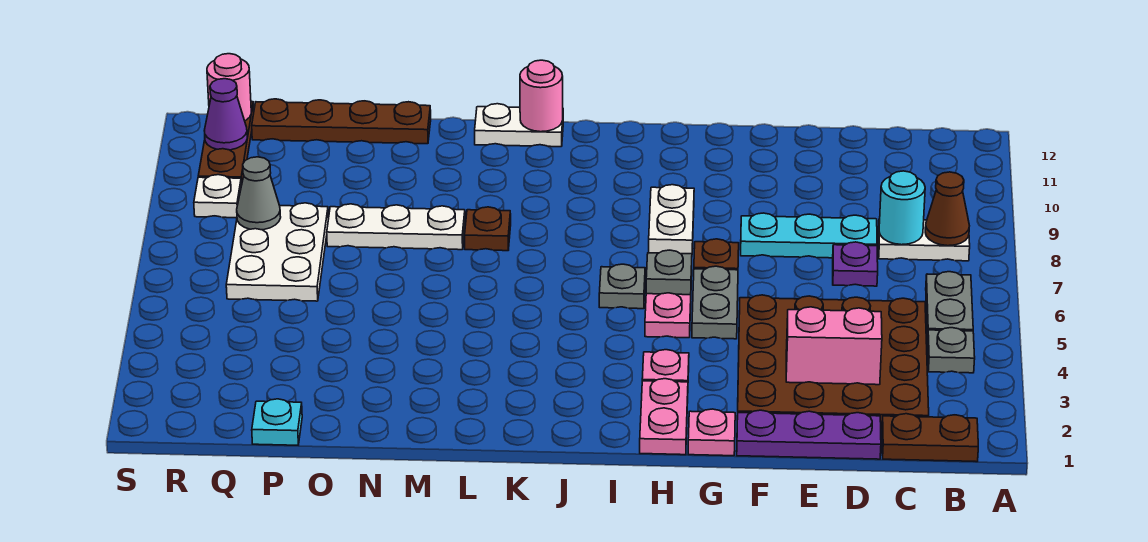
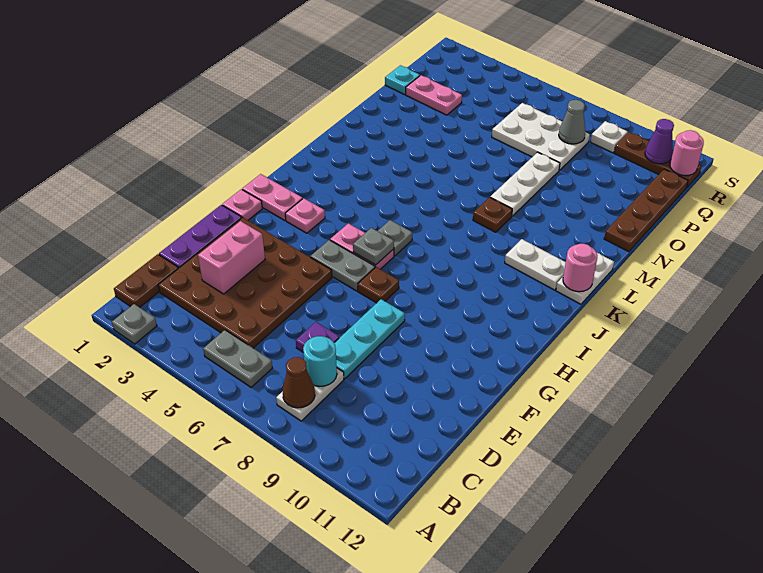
grey 1x1 plate [928,328,975,373] -> grey 1x1 plate moved to [112,304,157,344]
white 1x2 plate [649,185,694,254] -> white 1x2 plate moved to [505,239,566,290]
none -> pink 1x2 plate [406,75,462,115]

